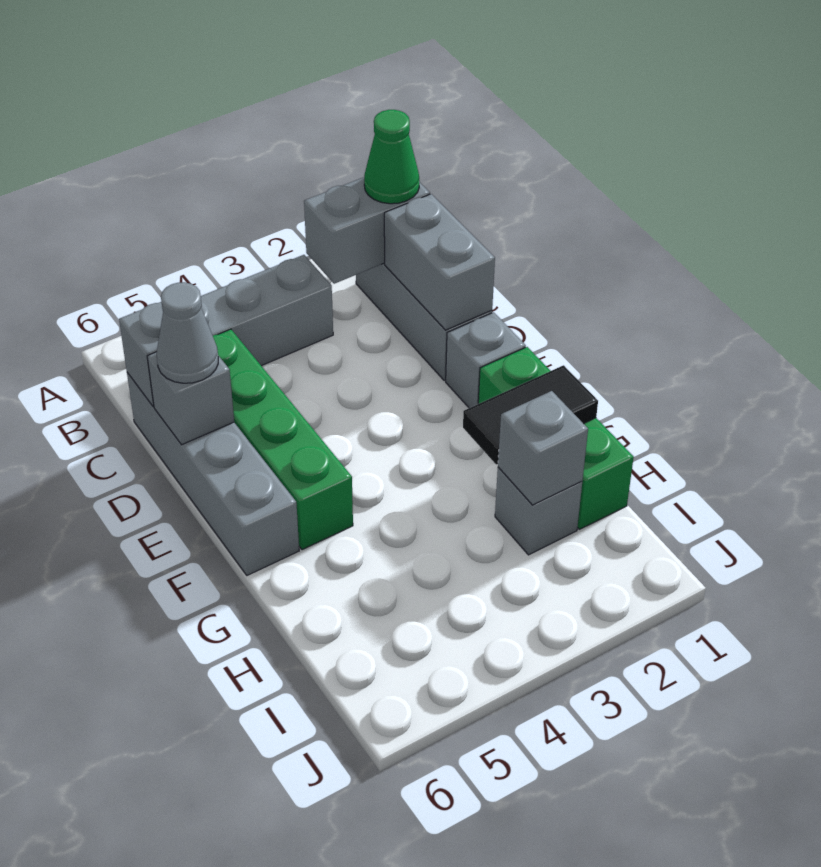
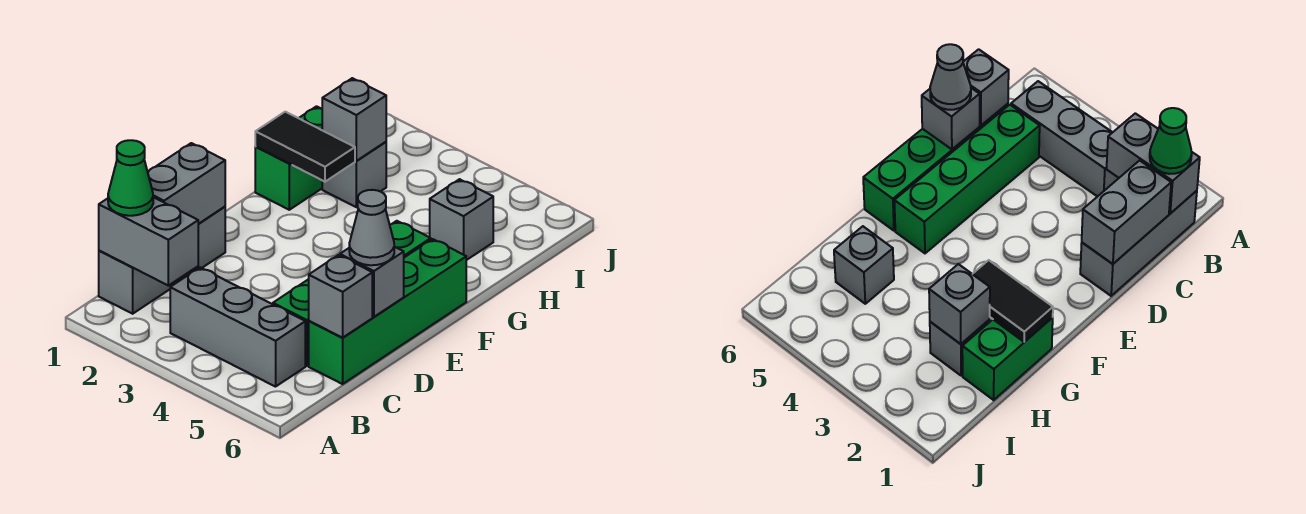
grey 1x4 brick [127,373,299,575] -> green 1x4 brick [309,239,466,384]
grey 1x1 brick [446,312,526,408] -> grey 1x1 brick moved to [430,179,493,260]
green 1x3 brick [478,347,634,529] -> green 1x2 brick [255,106,322,210]

